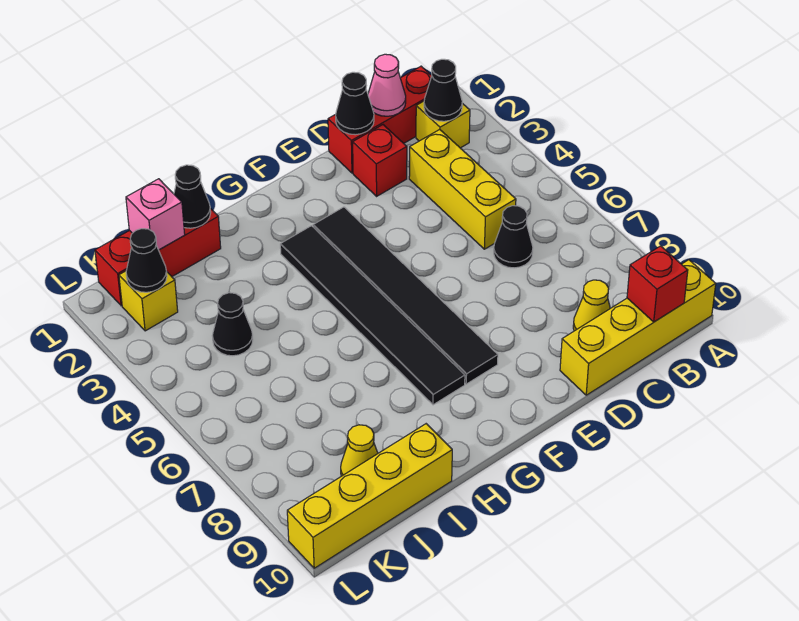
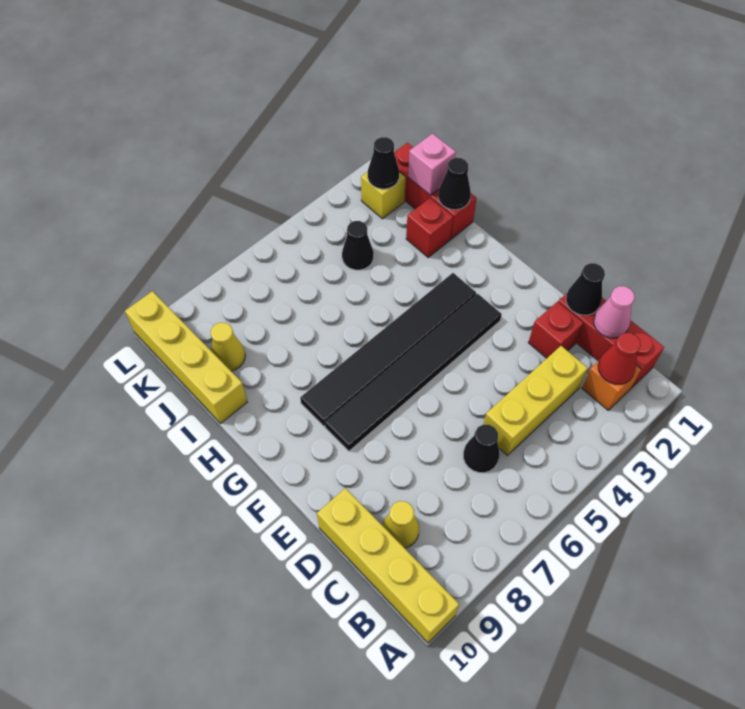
yellow 1x1 brick [416,101,470,148] -> orange 1x1 brick [582,360,641,410]
black 1x1 cone [424,59,462,121] -> red 1x1 cone [598,333,641,384]
red 1x1 brick [627,246,688,322] -> red 1x1 brick moved to [406,198,453,257]

